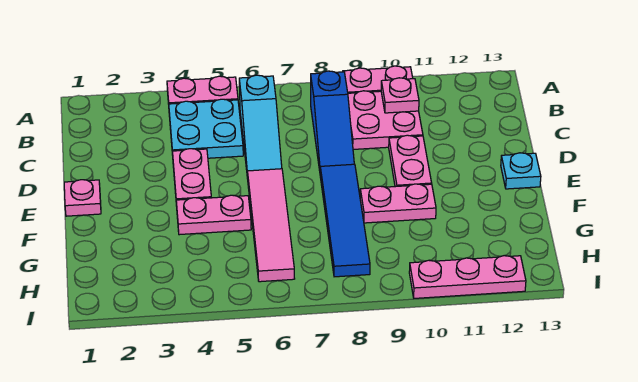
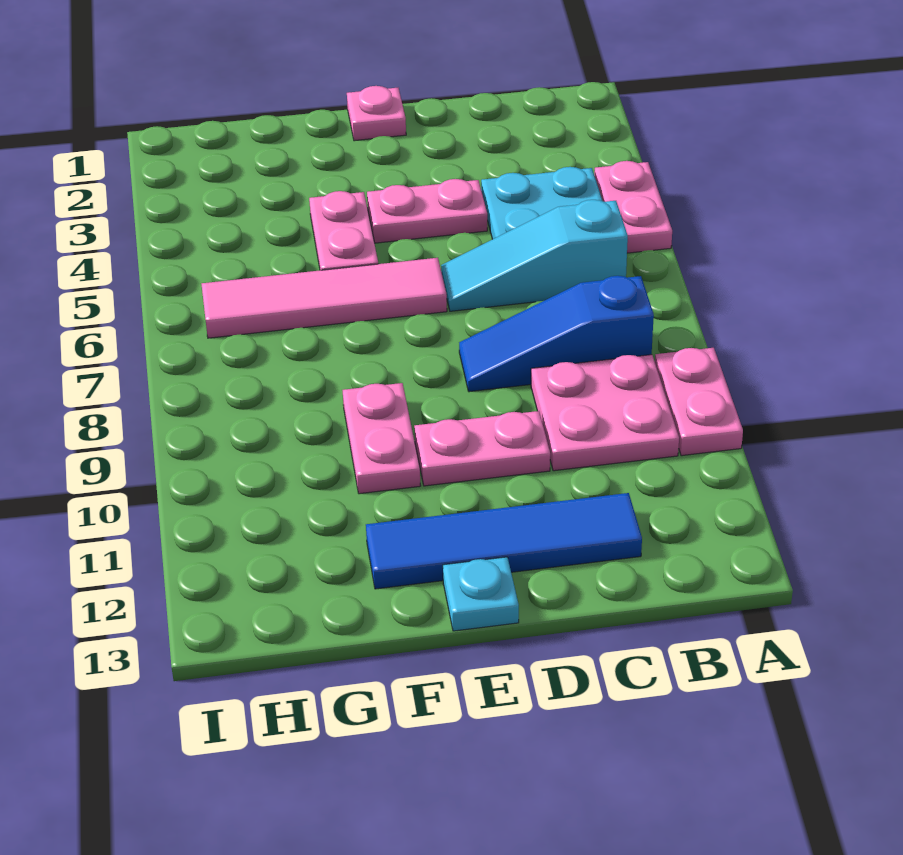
pink 1x1 plate [381,78,419,113] -> none
blue 1x4 tile [320,164,370,277] -> blue 1x4 tile moved to [366,493,642,589]
pink 1x3 plate [409,256,526,298] -> none

